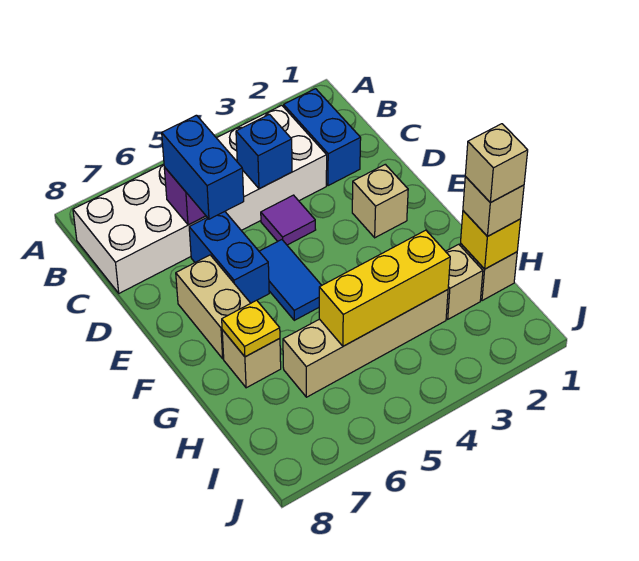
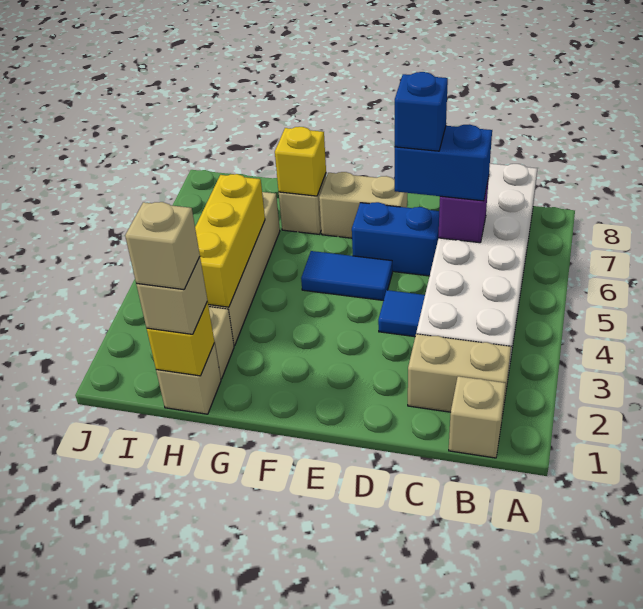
blue 1x2 brick [284,89,361,186] -> tan 1x2 brick [408,334,511,416]
blue 1x1 brick [236,114,292,189] -> blue 1x1 brick moved to [395,72,448,151]
purple 1x1 tile [261,195,316,245] -> blue 1x1 tile [378,290,425,337]
tan 1x1 brick [352,164,408,238] -> tan 1x1 brick moved to [449,376,506,458]
yellow 1x1 plate [222,300,280,357] -> yellow 1x1 brick [275,127,326,196]

